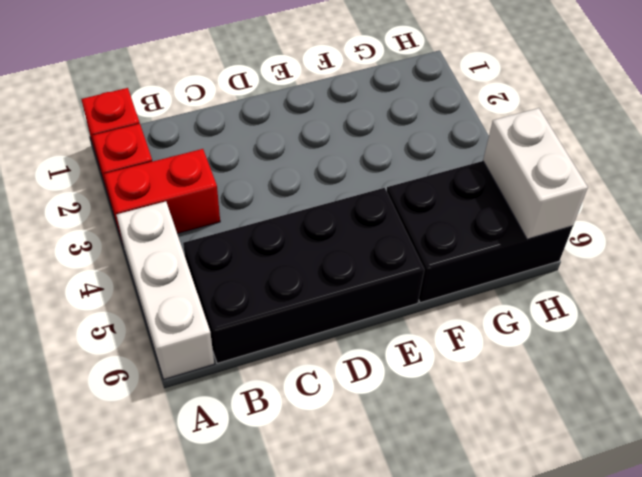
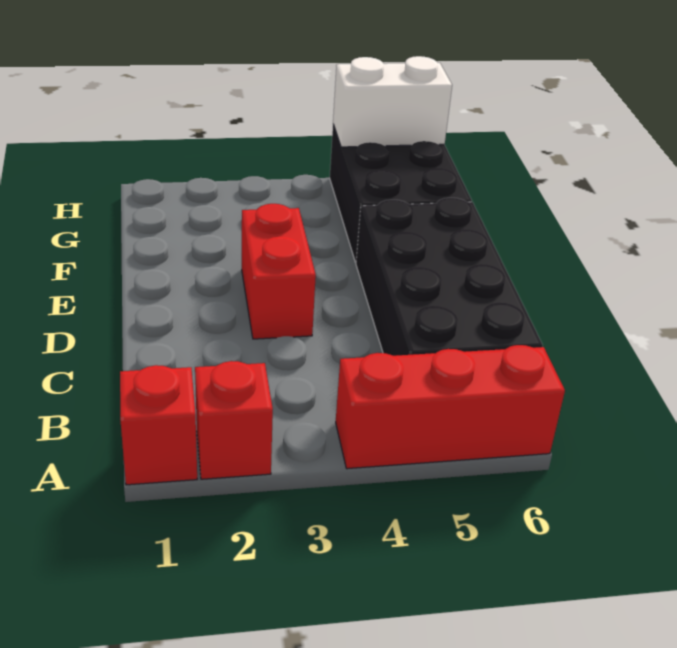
red 1x2 brick [104,149,220,243] -> red 1x2 brick moved to [242,204,316,339]
white 1x3 brick [116,201,214,379] -> red 1x3 brick [336,345,565,469]

